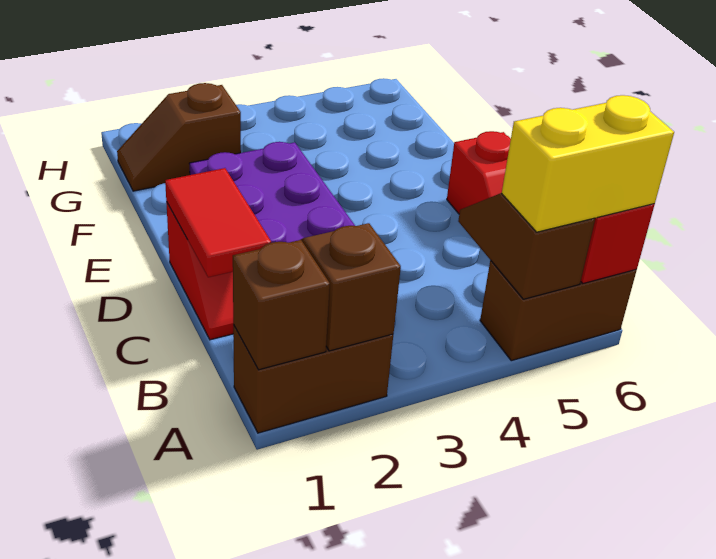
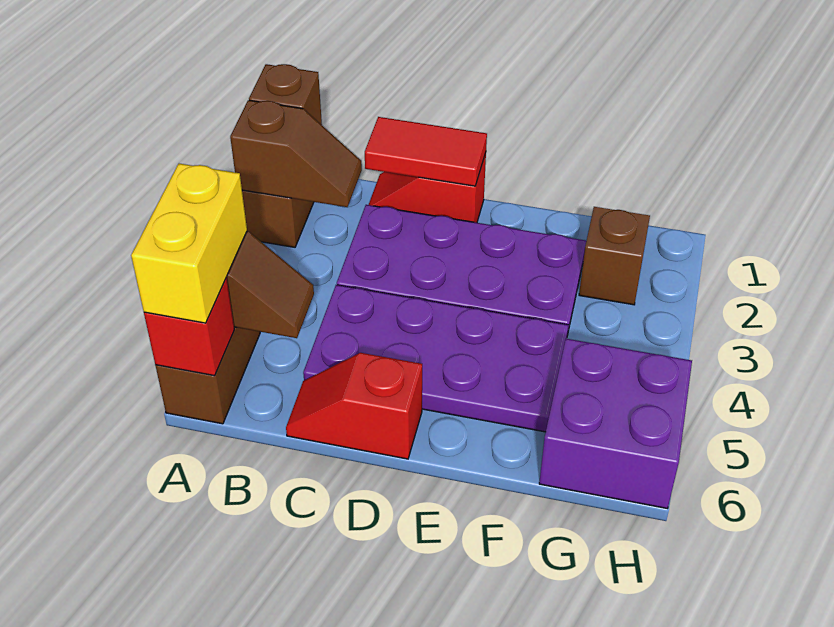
none -> purple 2x4 plate [303,285,568,432]
none -> purple 2x2 brick [539,339,692,508]

